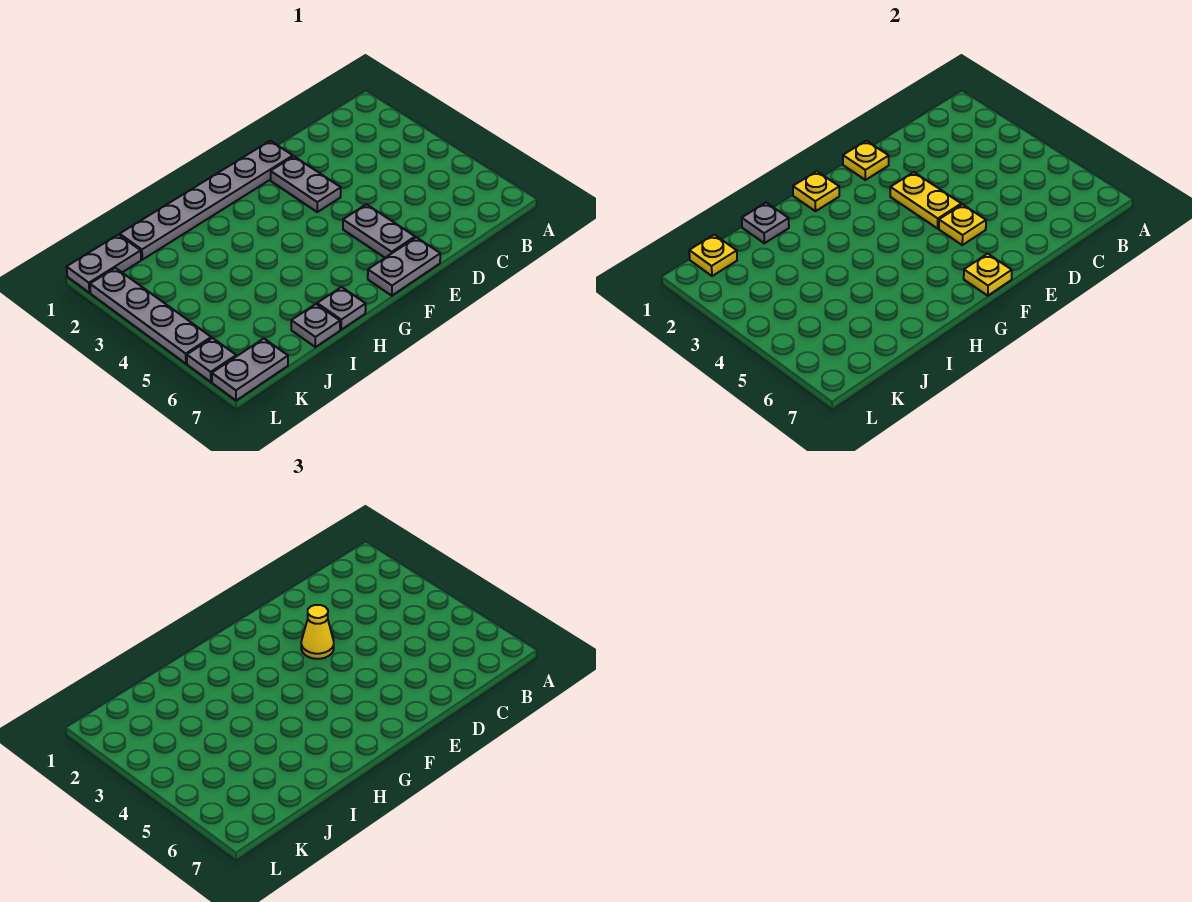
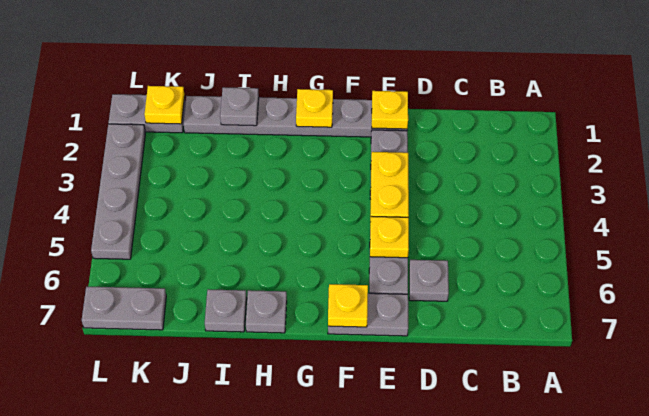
yellow 1x1 cone [301,605,334,659] -> none
grey 1x1 plate [187,338,236,382] -> grey 1x1 plate moved to [409,260,449,301]

